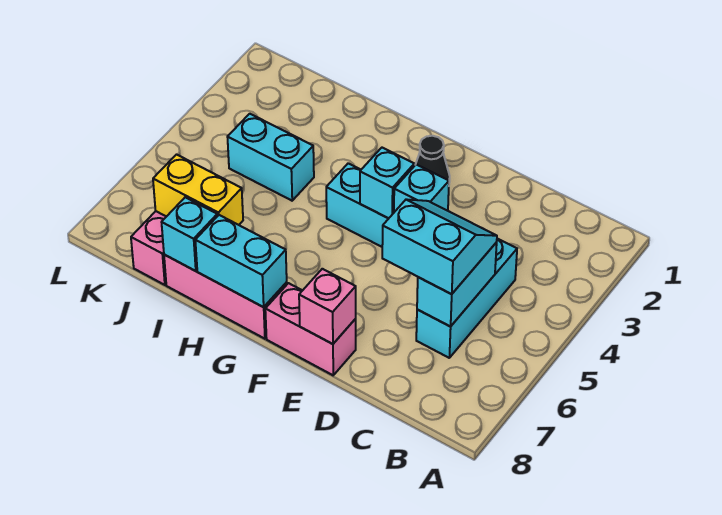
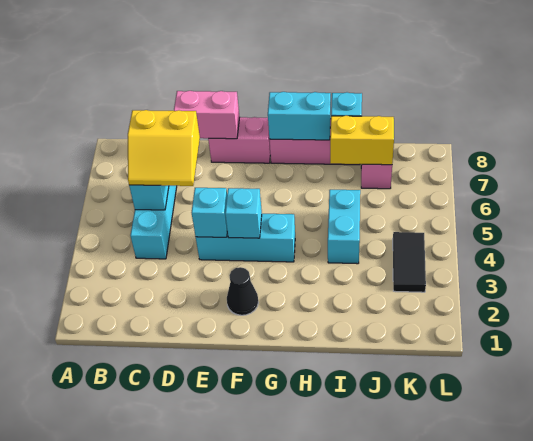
cyan 2x2 slope [382,199,497,294] -> yellow 2x2 slope [128,110,200,186]
pink 1x1 brick [299,269,356,344] -> pink 1x2 brick [174,91,239,139]
cyan 1x2 brick [228,114,314,201] -> cyan 1x2 brick turned to [328,190,360,264]
none -> black 1x2 tile [393,232,426,292]

